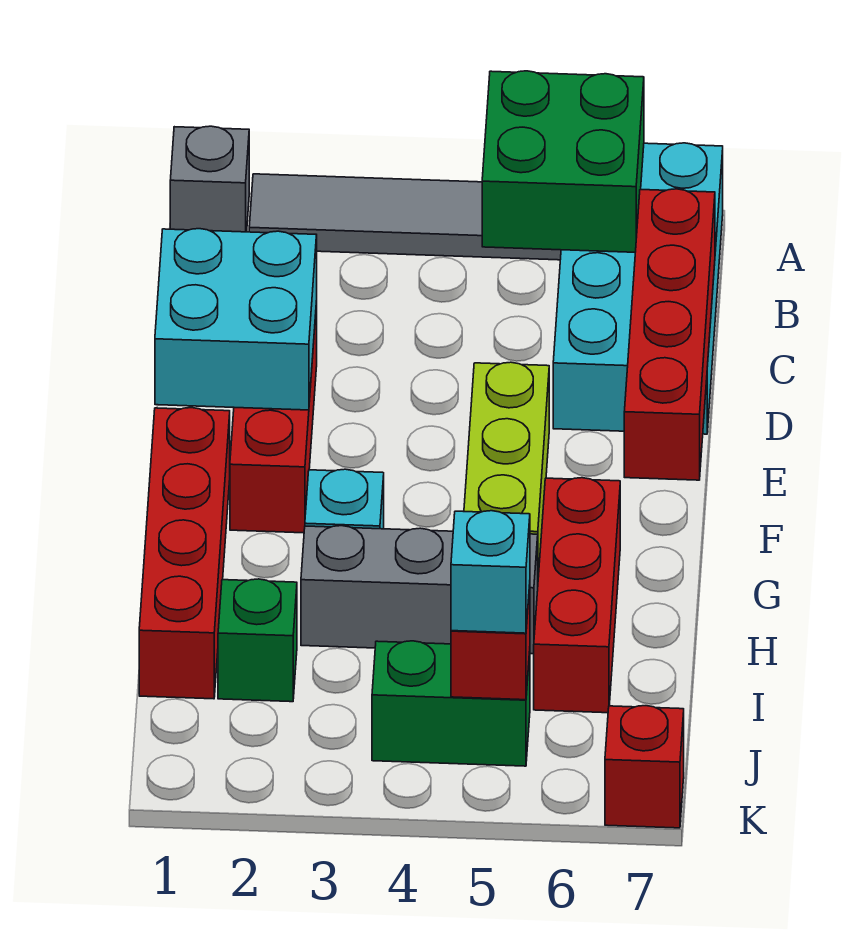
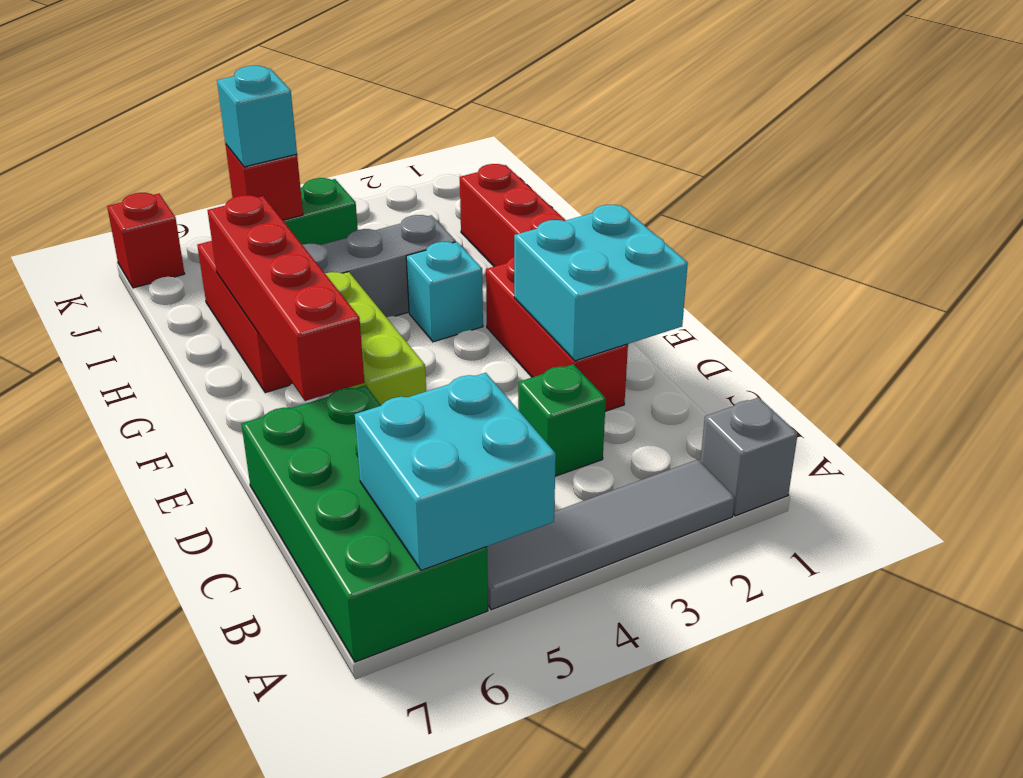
green 2x2 brick [482,71,644,252] -> cyan 2x2 brick [355,373,556,570]
cyan 2x4 brick [553,143,723,434] -> green 2x4 brick [241,385,488,662]
red 1x4 brick [624,189,715,480] -> red 1x4 brick moved to [208,195,364,401]
green 1x1 brick [218,579,297,702] -> green 1x1 brick moved to [518,364,606,476]

